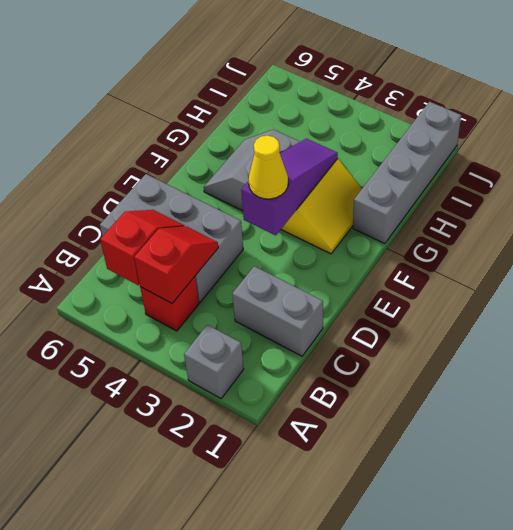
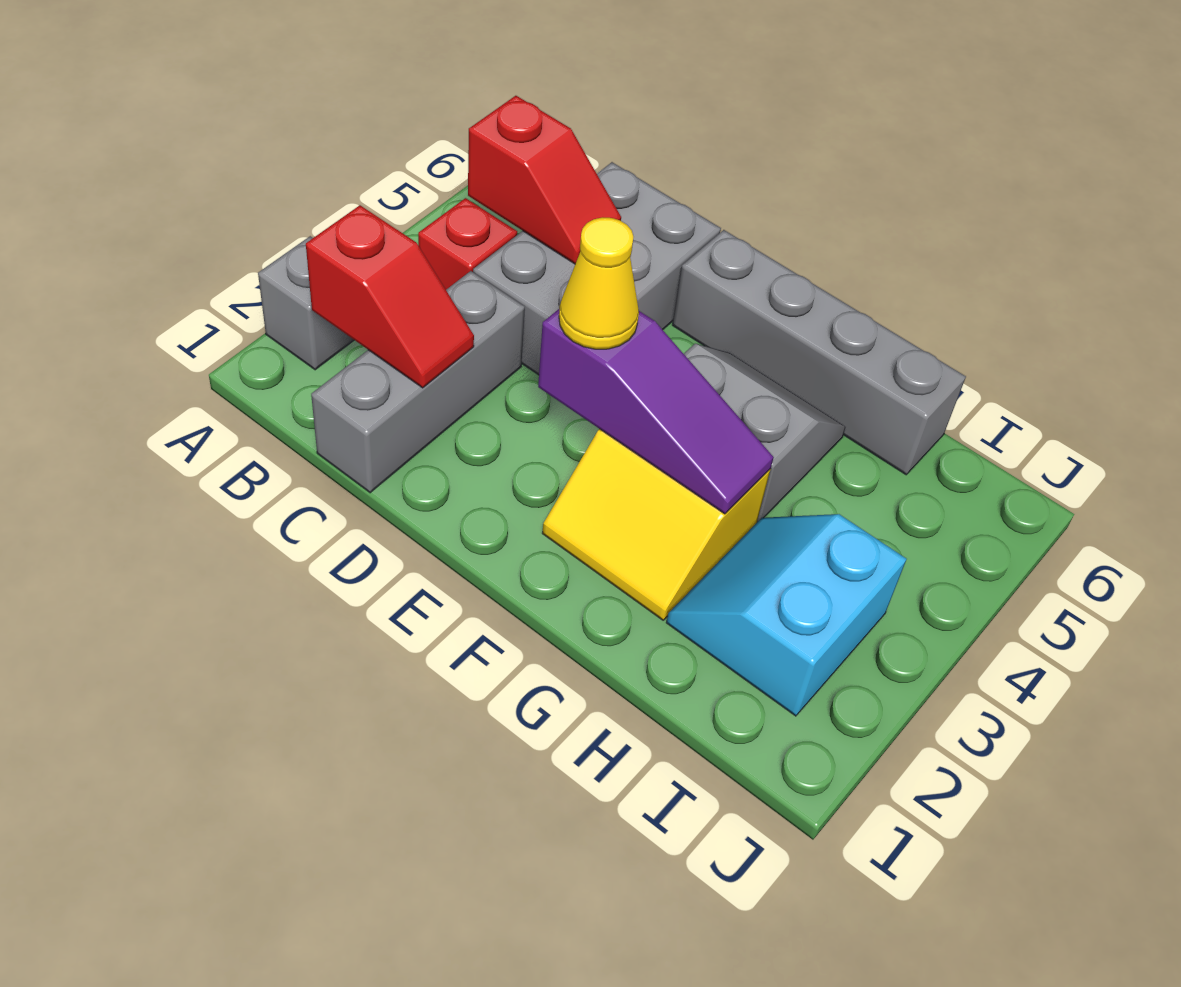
red 1x2 slope [134,226,218,303] -> red 1x2 slope moved to [306,205,474,388]
grey 1x2 brick [232,266,323,356] -> grey 1x3 brick [311,271,525,493]
grey 1x4 brick [353,102,461,244] -> grey 1x4 brick moved to [673,230,966,475]
none -> cyan 2x2 slope [666,514,907,716]

